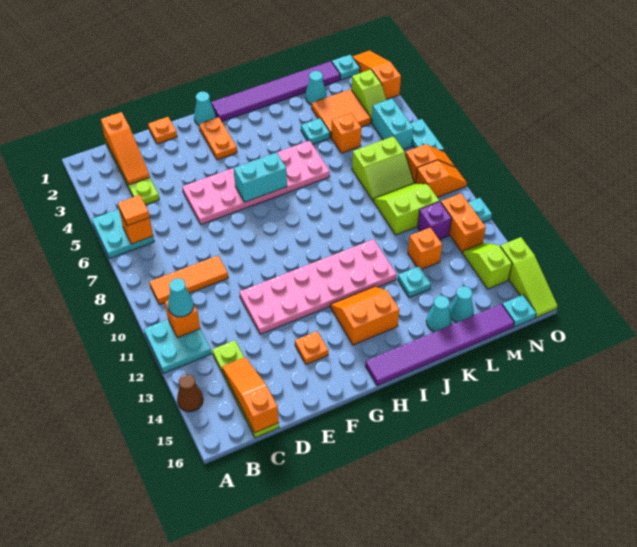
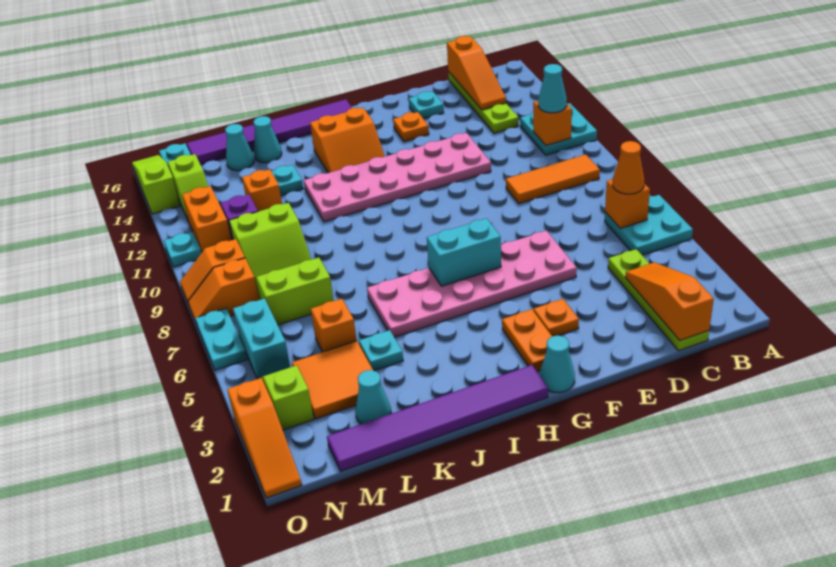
brown 1x1 cone [177,374,203,412] -> none
orange 1x1 tile [118,195,150,226] -> orange 1x1 cone [613,141,644,194]
orange 1x1 plate [148,117,177,144] -> orange 1x1 plate moved to [534,299,579,336]
cyan 1x1 plate [332,55,360,80] -> cyan 1x1 plate moved to [409,91,444,119]

